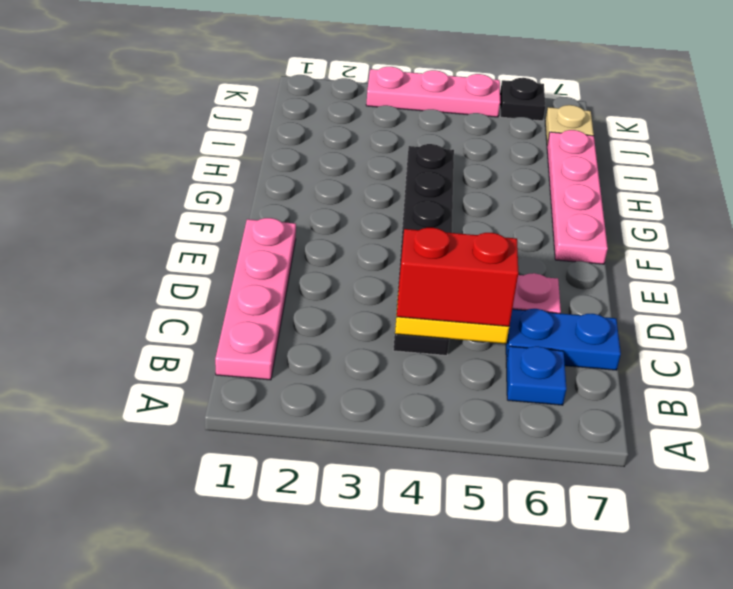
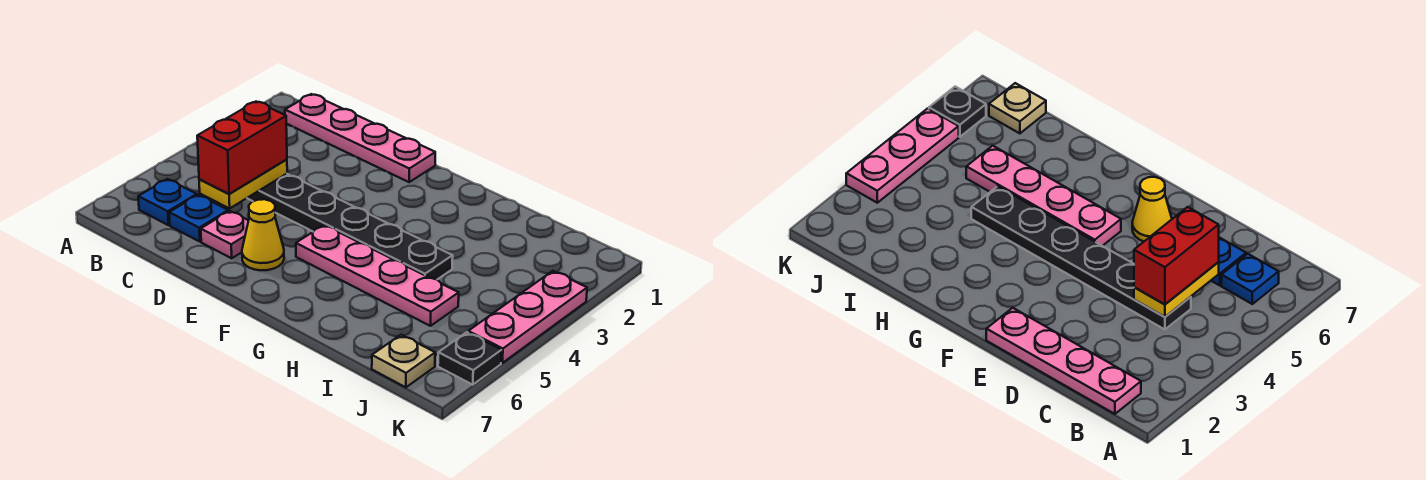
blue 1x2 plate [506,309,621,370] -> blue 1x1 plate [169,195,228,241]
none -> yellow 1x1 cone [242,199,284,270]
pink 1x4 plate [547,130,608,264] -> pink 1x4 plate moved to [296,225,459,326]

